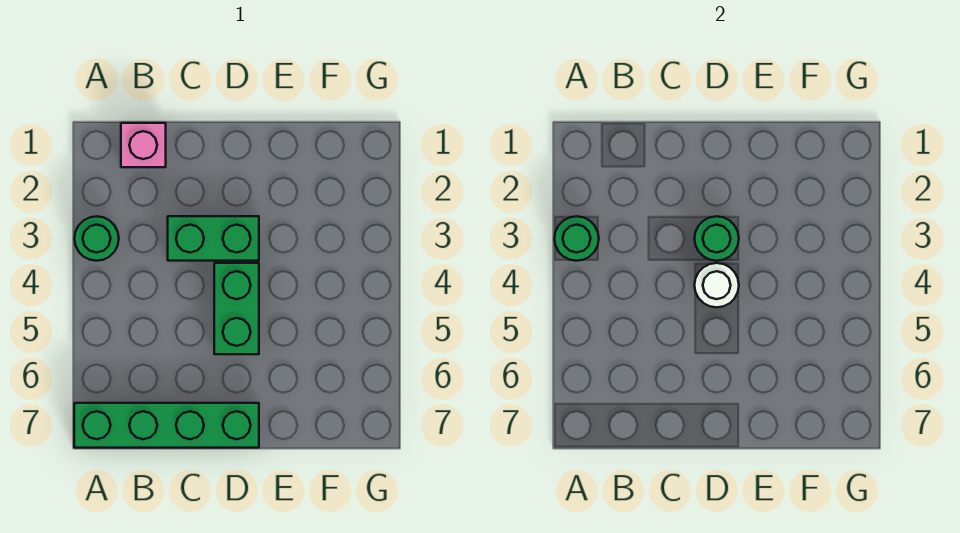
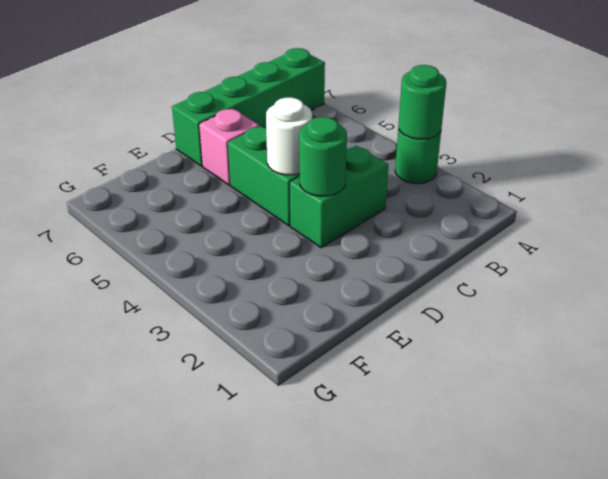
pink 1x1 brick [121,123,166,167] -> pink 1x1 brick moved to [199,108,259,185]

